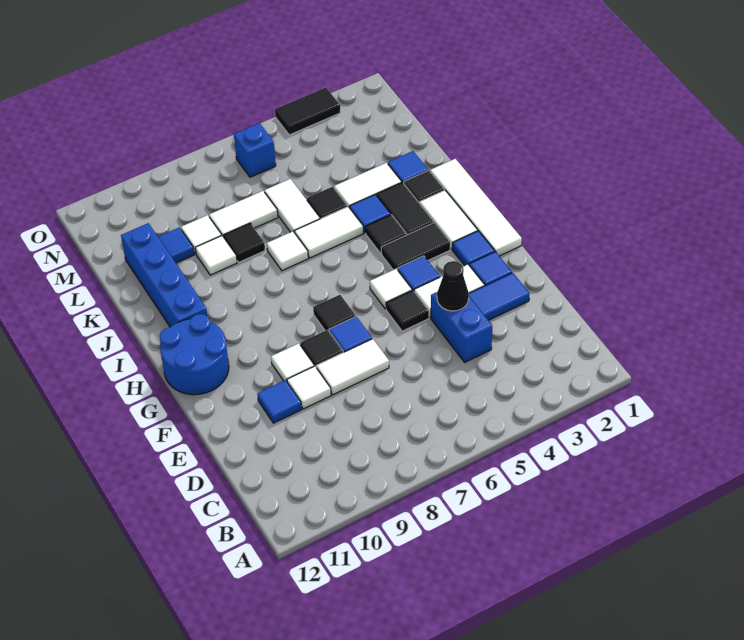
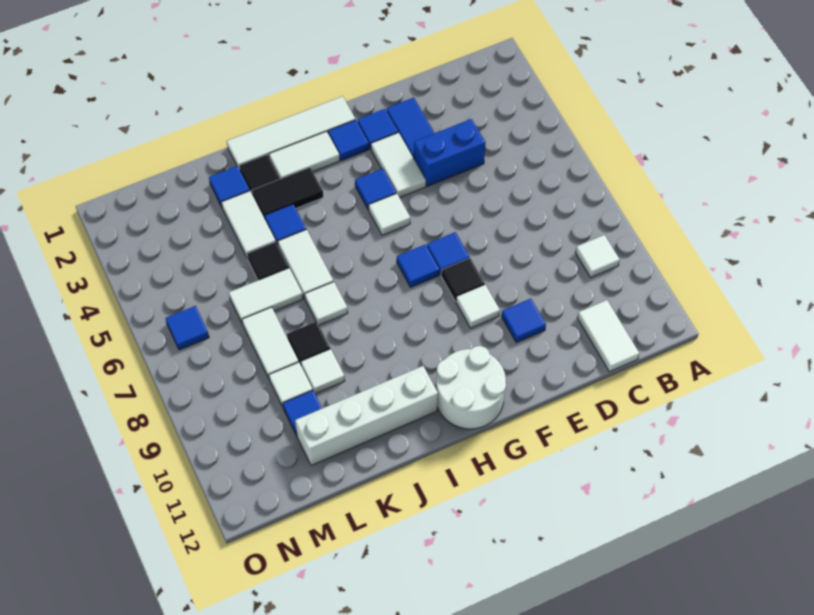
black 1x1 cone [437,261,469,311] -> none
white 1x2 tile [316,339,389,395] -> white 1x2 tile moved to [578,300,639,372]
white 1x1 tile [287,366,331,409] -> white 1x1 tile moved to [575,235,620,277]
black 1x1 tile [386,290,429,331] -> none
black 1x1 tile [313,295,356,331] -> blue 1x1 tile [397,245,439,287]
blue 2x2 round brick [160,314,229,395] -> white 2x2 round brick [436,346,506,429]
black 1x2 tile [381,223,450,270] -> none
black 1x1 tile [365,215,407,253] -> none
blue 1x4 brick [121,223,208,327] -> white 1x4 brick [295,366,438,465]
blue 1x1 brick [234,123,276,177] -> blue 1x1 tile [166,306,209,350]
black 1x2 tile [275,88,340,135] -> none

